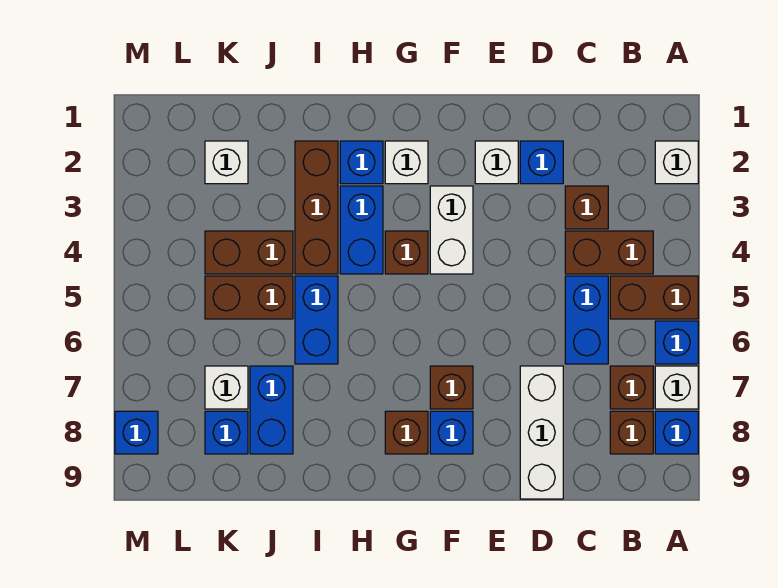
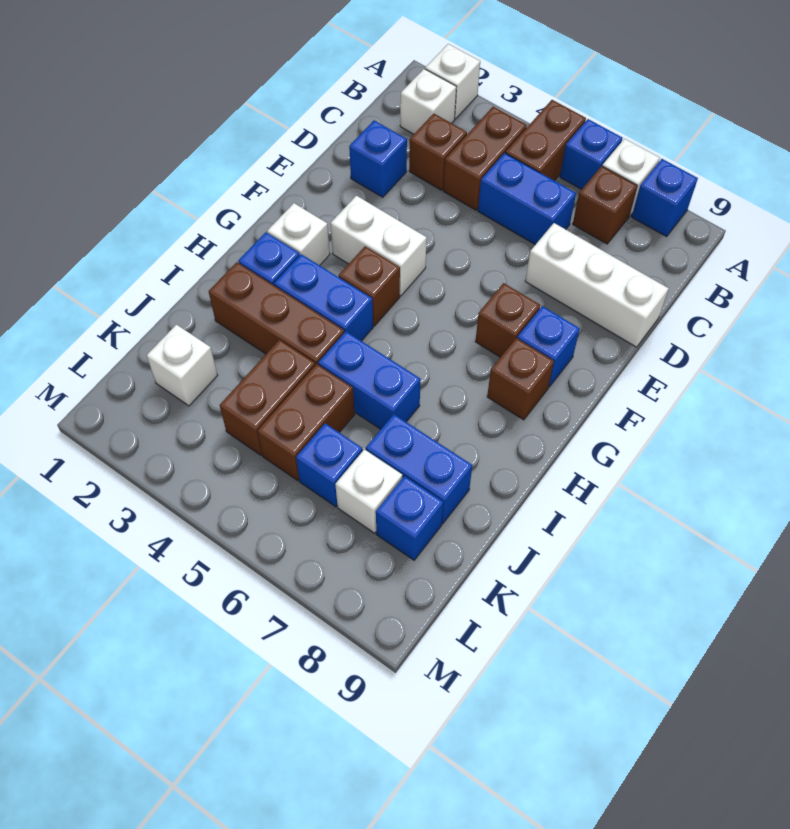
brown 1x1 brick [610,411,653,454] -> none
white 1x1 brick [475,141,518,184] -> white 1x1 brick moved to [400,69,456,134]
blue 1x1 brick [115,411,158,454] -> blue 1x1 brick moved to [296,423,363,507]

